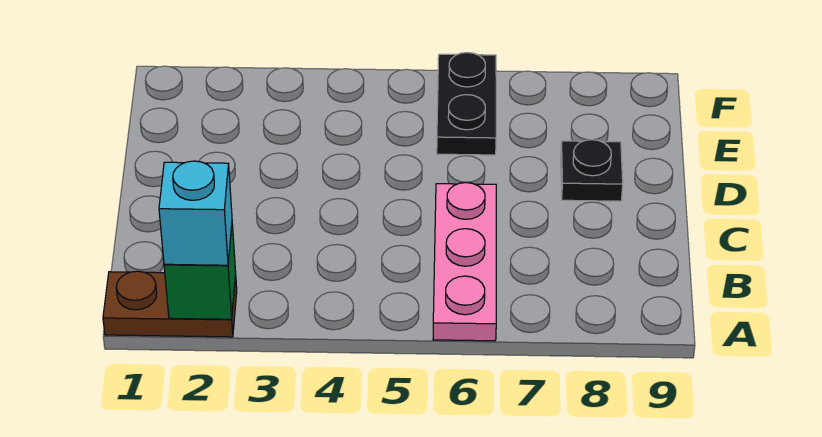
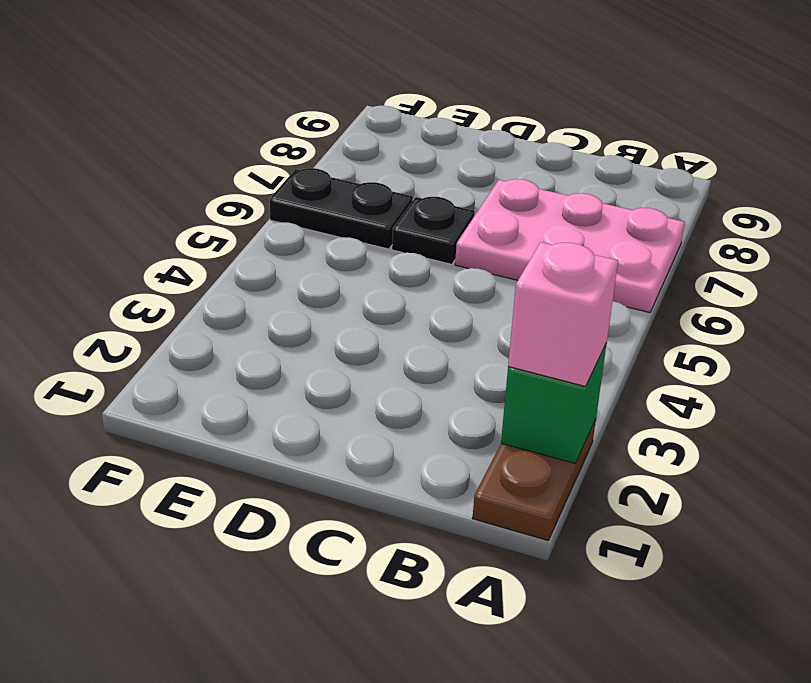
cyan 1x1 brick [159,161,232,265] -> pink 1x1 brick [508,242,618,386]
pink 1x3 plate [433,183,496,341] -> pink 2x3 plate [455,179,685,313]
black 1x1 plate [561,140,623,201] -> black 1x1 plate moved to [392,197,475,264]

